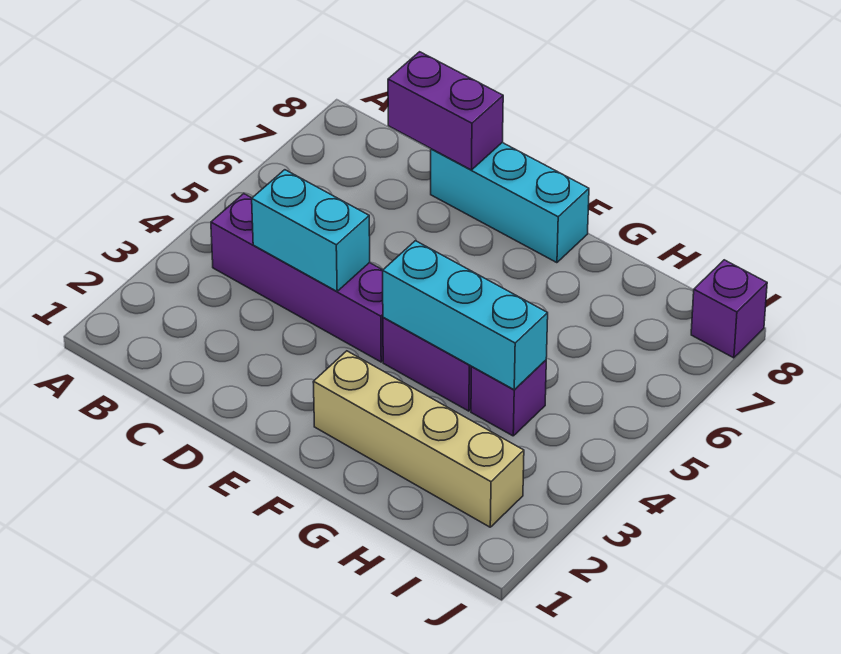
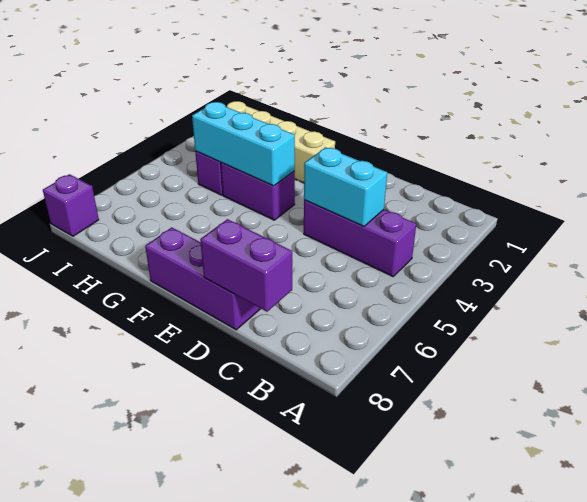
purple 1x4 brick [211,194,383,362] -> purple 1x3 brick [304,200,416,277]
cyan 1x3 brick [431,143,589,263] -> purple 1x3 brick [145,227,261,330]

